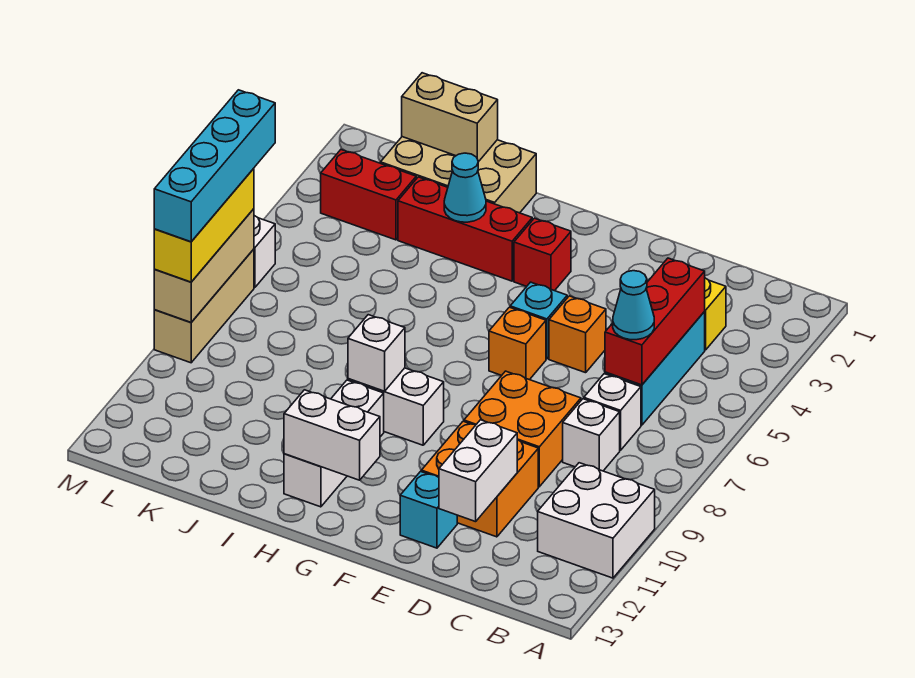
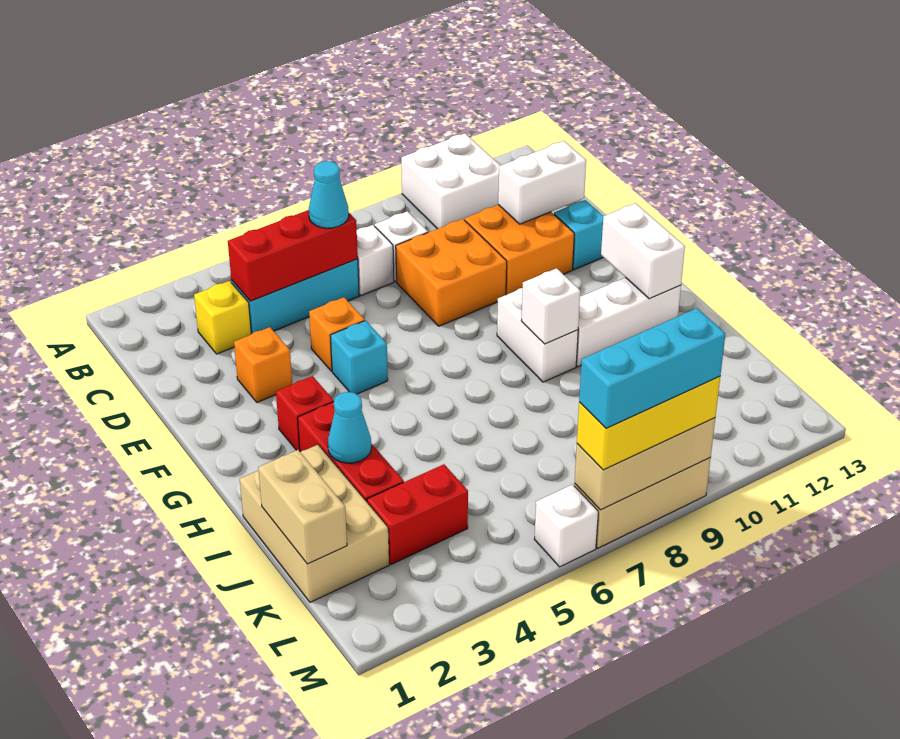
orange 1x1 brick [489,307,546,380] -> orange 1x1 brick moved to [234,327,292,402]
red 1x2 brick [321,150,416,240] -> red 1x2 brick turned to [367,464,468,564]
cyan 1x4 brick [154,90,275,242] -> cyan 1x3 brick [579,308,725,429]

